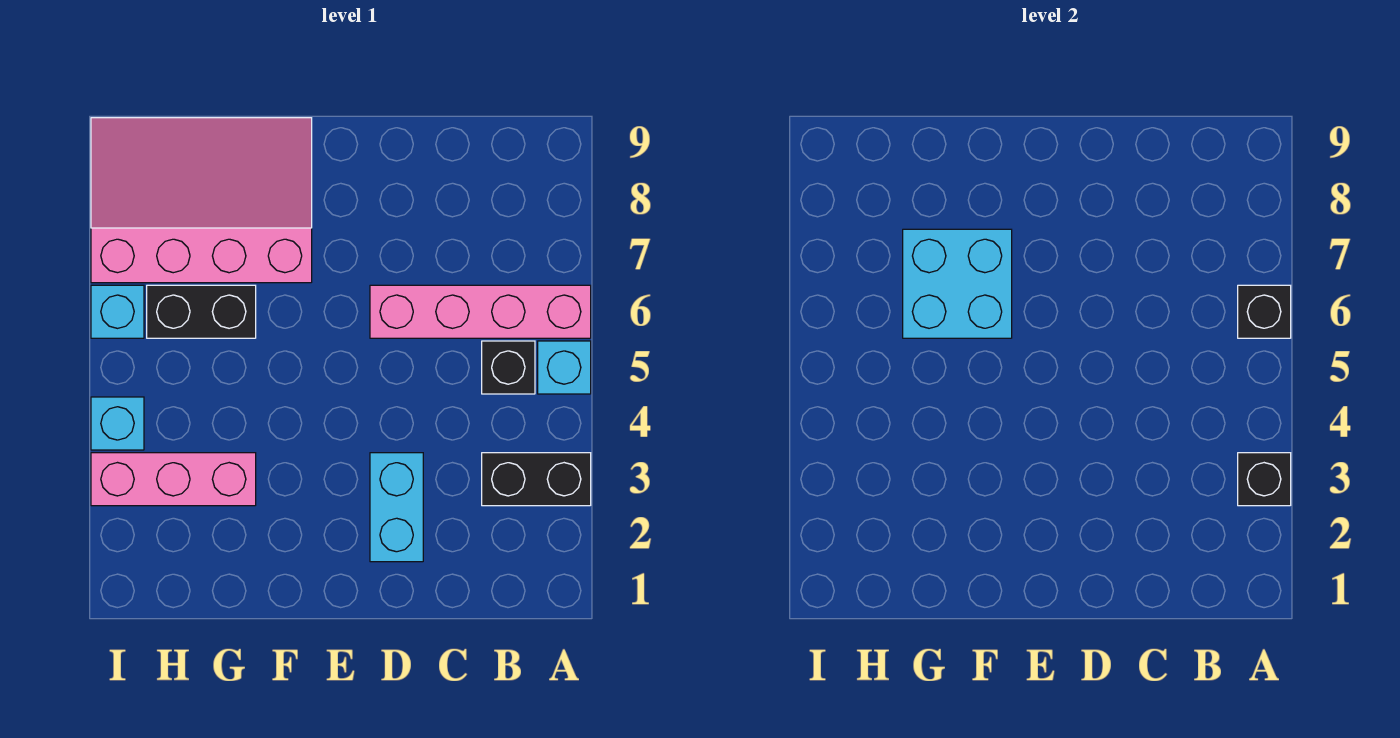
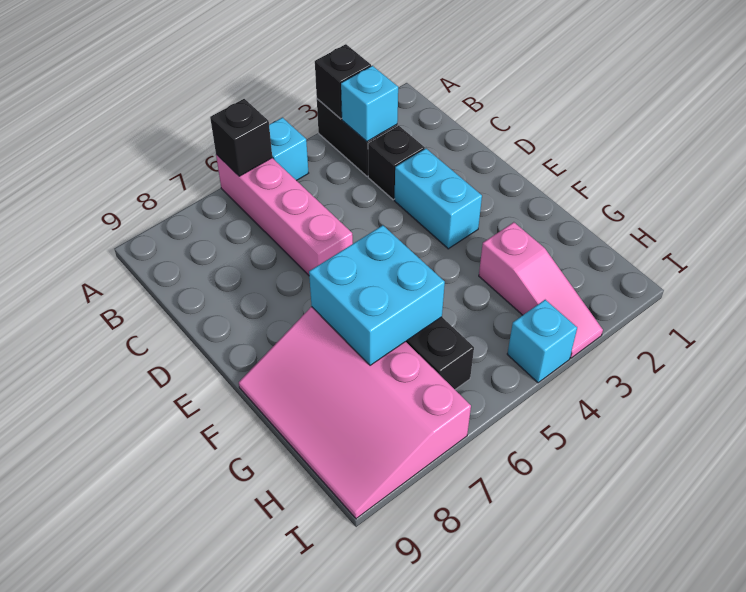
black 1x1 brick [482,341,535,394] -> black 1x1 brick moved to [368,125,425,200]
cyan 1x2 brick [370,453,423,562] -> cyan 1x2 brick turned to [394,149,482,249]
pink 1x3 brick [91,453,256,506] -> pink 1x3 slope [479,222,603,358]
cyan 1x1 brick [91,285,144,338] -> cyan 1x1 brick moved to [341,66,398,142]

